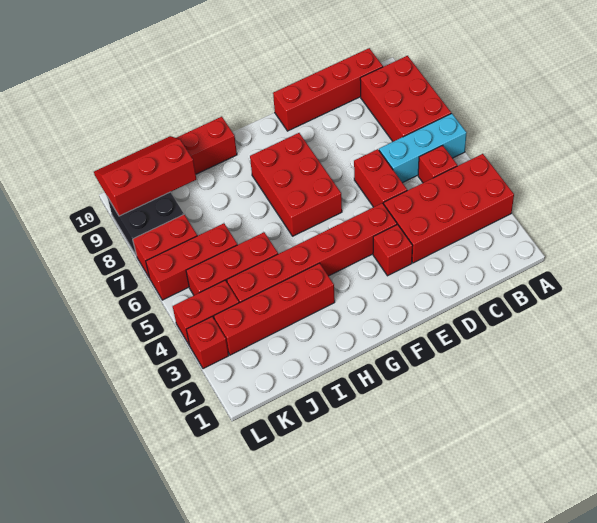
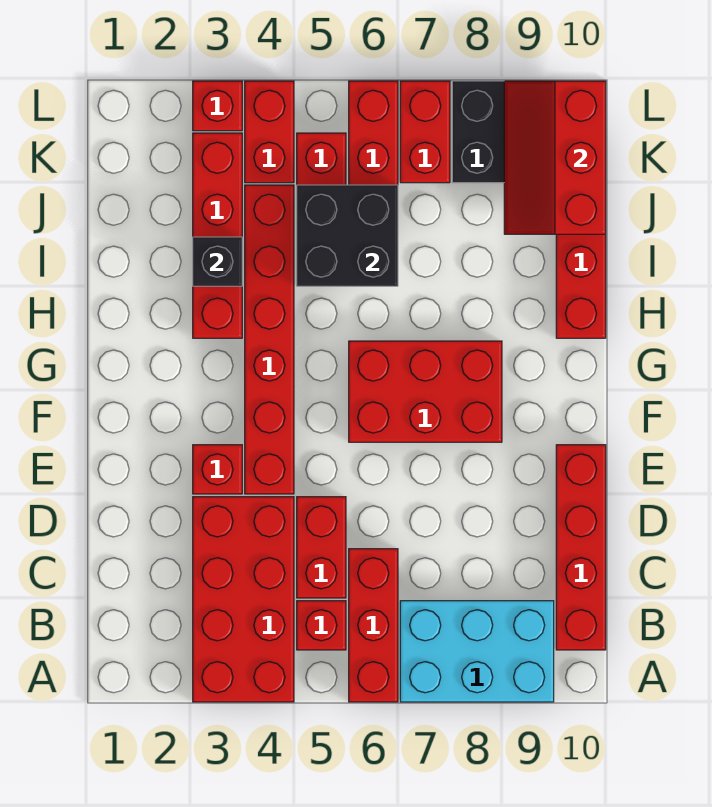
cyan 1x3 brick [379,113,466,183] -> red 1x3 brick [349,549,398,702]
red 2x3 brick [360,56,451,141] -> cyan 2x3 brick [400,601,554,702]
red 1x2 brick [354,149,407,207] -> red 1x2 brick turned to [297,497,346,598]
none -> black 1x1 brick [193,237,242,286]
none -> black 2x2 brick [297,185,398,286]
red 2x3 slope [94,136,196,216] -> red 2x3 slope turned to [504,81,606,234]

